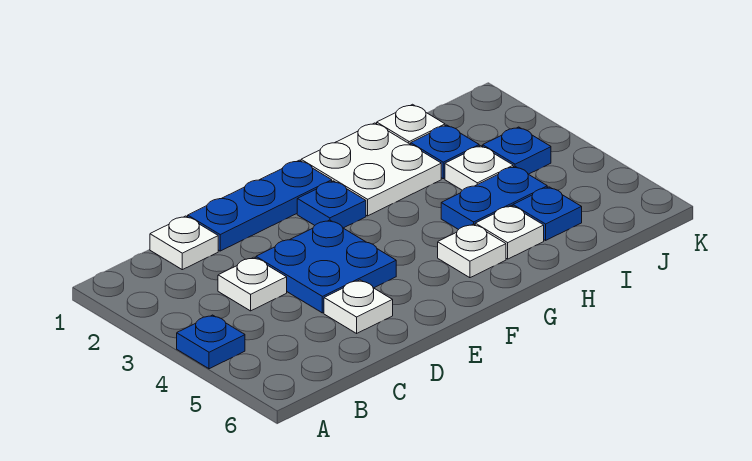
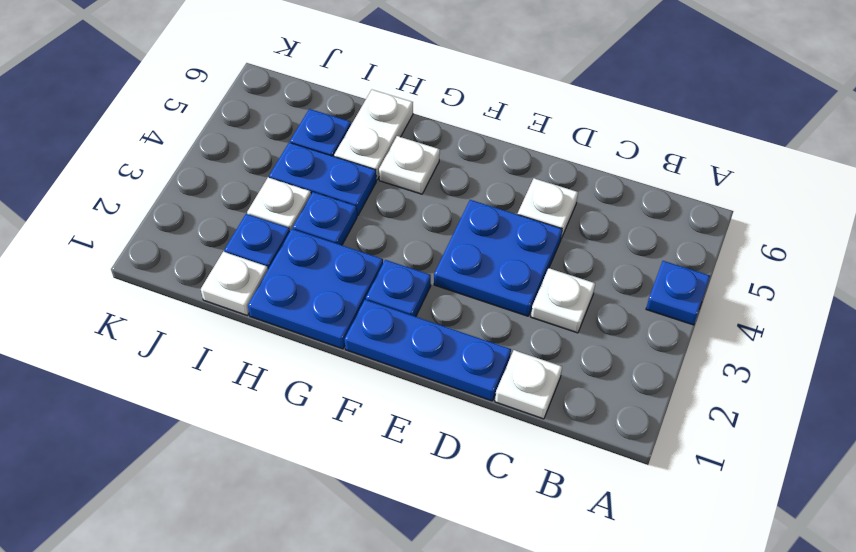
white 2x2 plate [301,123,441,216] -> blue 2x2 plate [248,229,383,349]
white 1x1 plate [475,206,544,259] -> white 1x2 plate [334,90,413,180]
blue 1x1 plate [483,127,551,174] -> blue 1x1 plate moved to [293,192,357,245]

